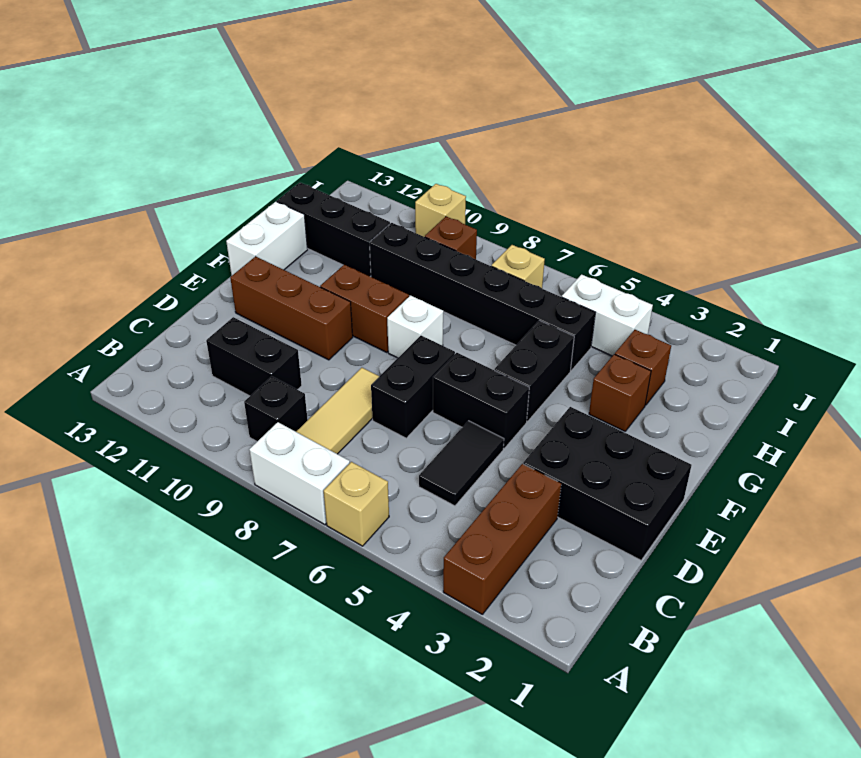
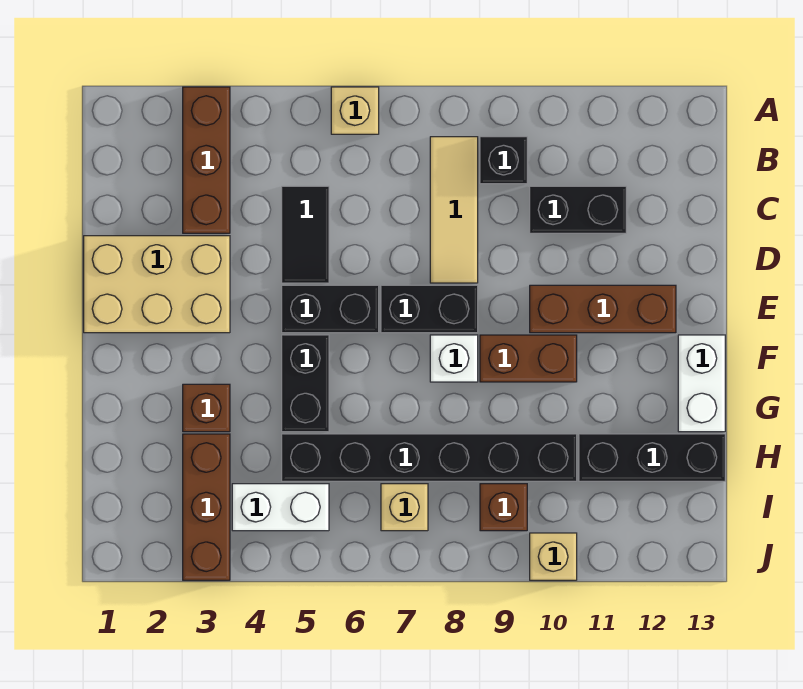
white 1x2 brick [249,422,350,525] -> none
black 2x3 brick [523,407,692,560] -> tan 2x3 brick [84,236,230,333]
black 1x2 brick [371,336,455,438] -> black 1x2 brick turned to [381,285,478,333]
brown 1x1 brick [615,330,671,405] -> brown 1x3 brick [183,434,230,580]

